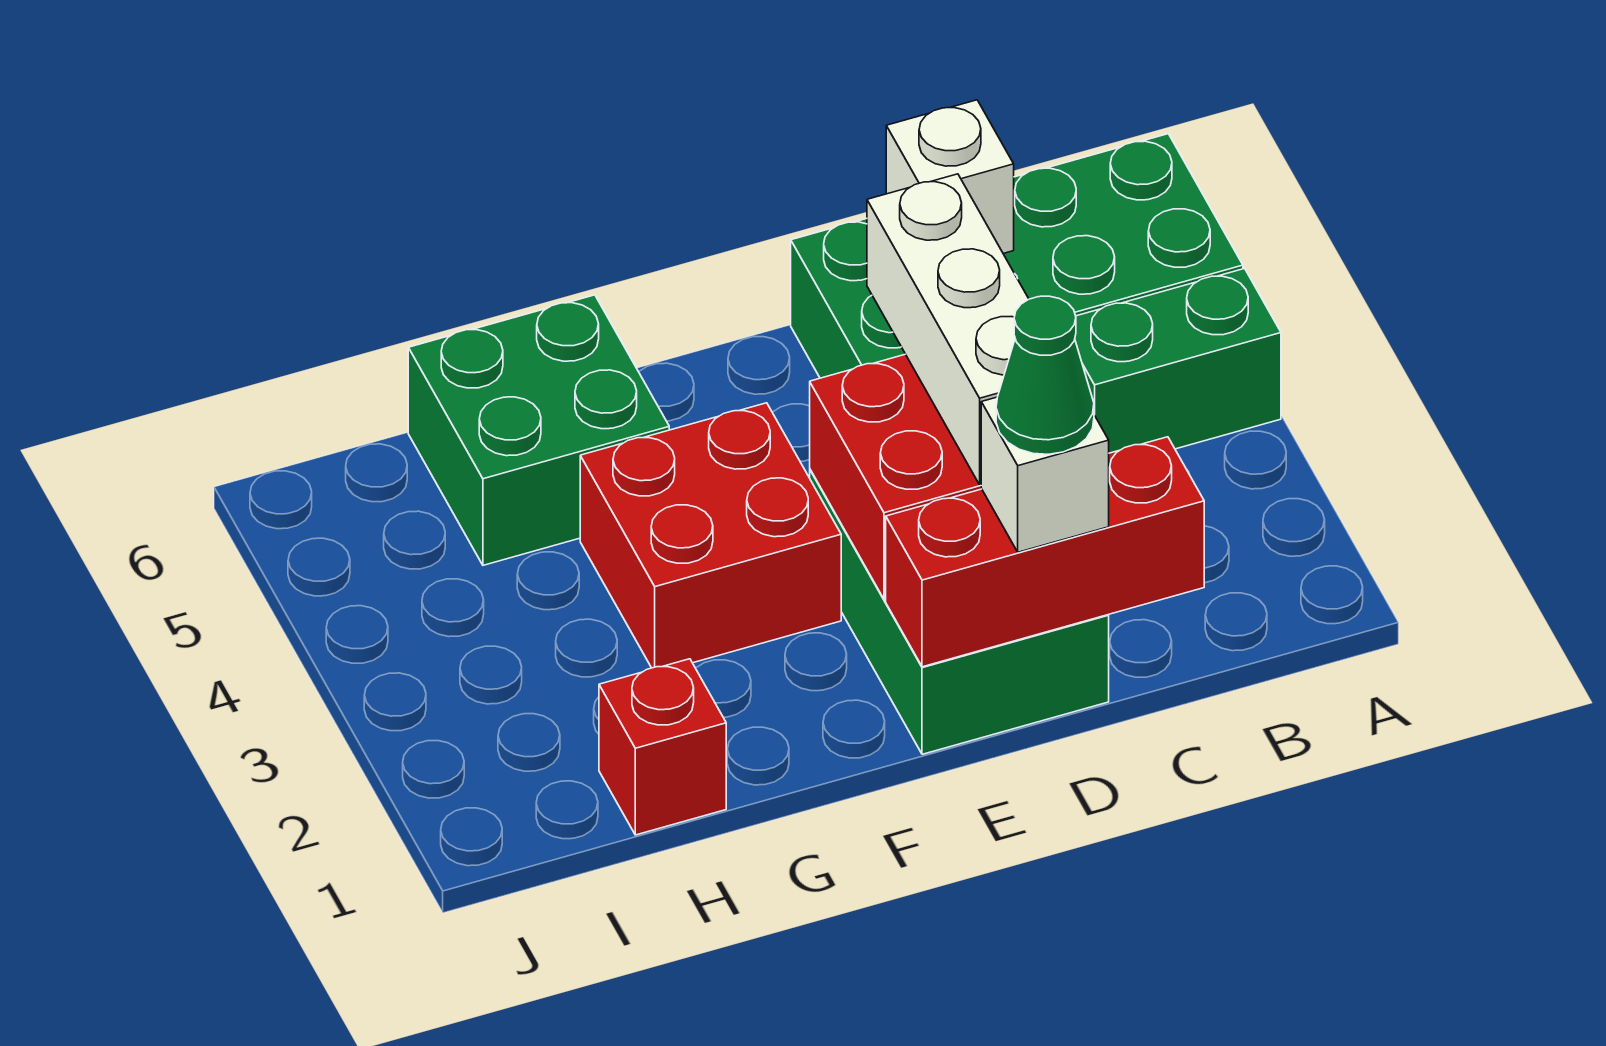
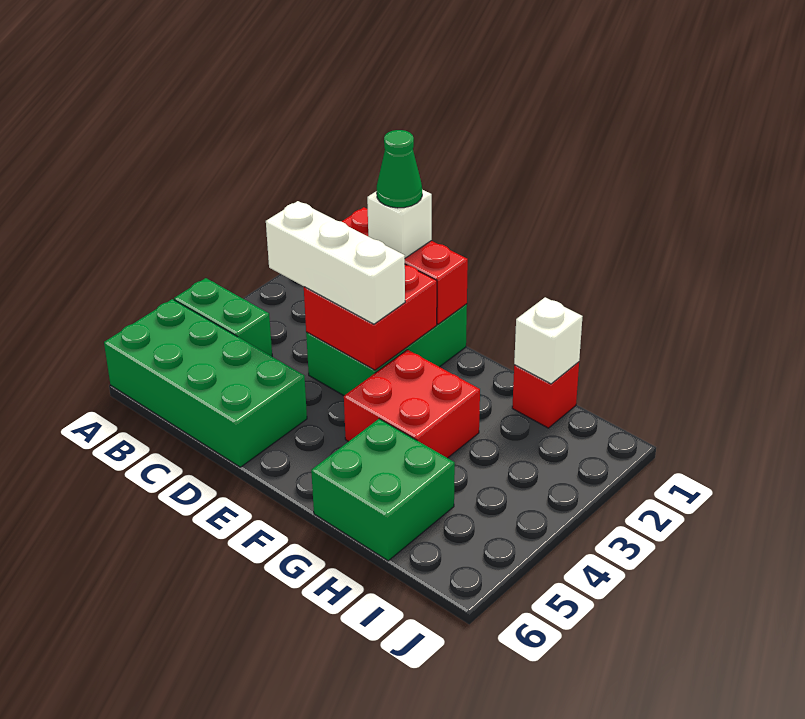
white 1x1 brick [886,100,1014,254] -> white 1x1 brick moved to [514,297,583,384]
white 1x3 brick [867,174,1029,485] -> white 1x3 brick turned to [266,201,405,324]

